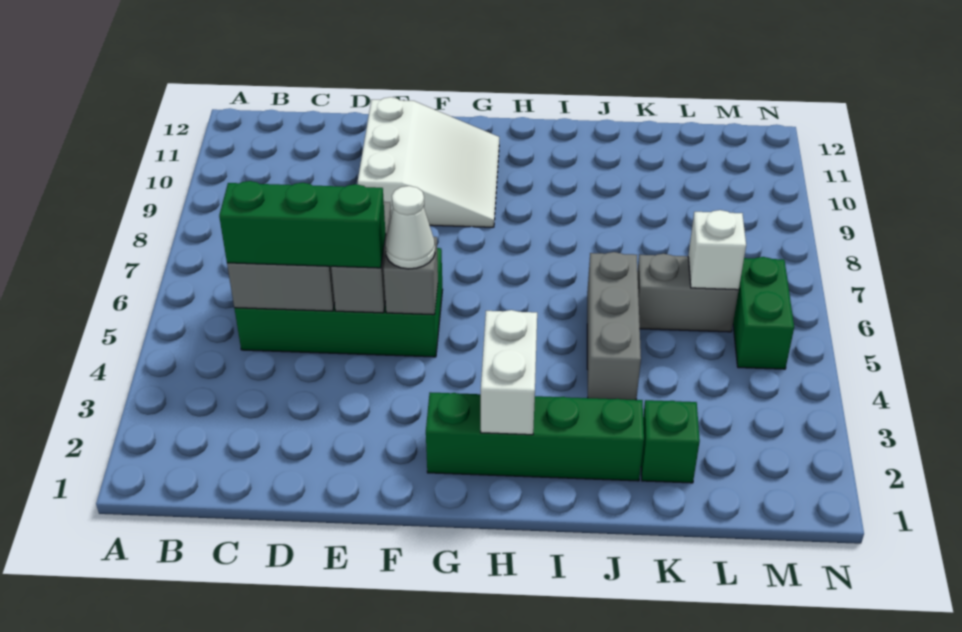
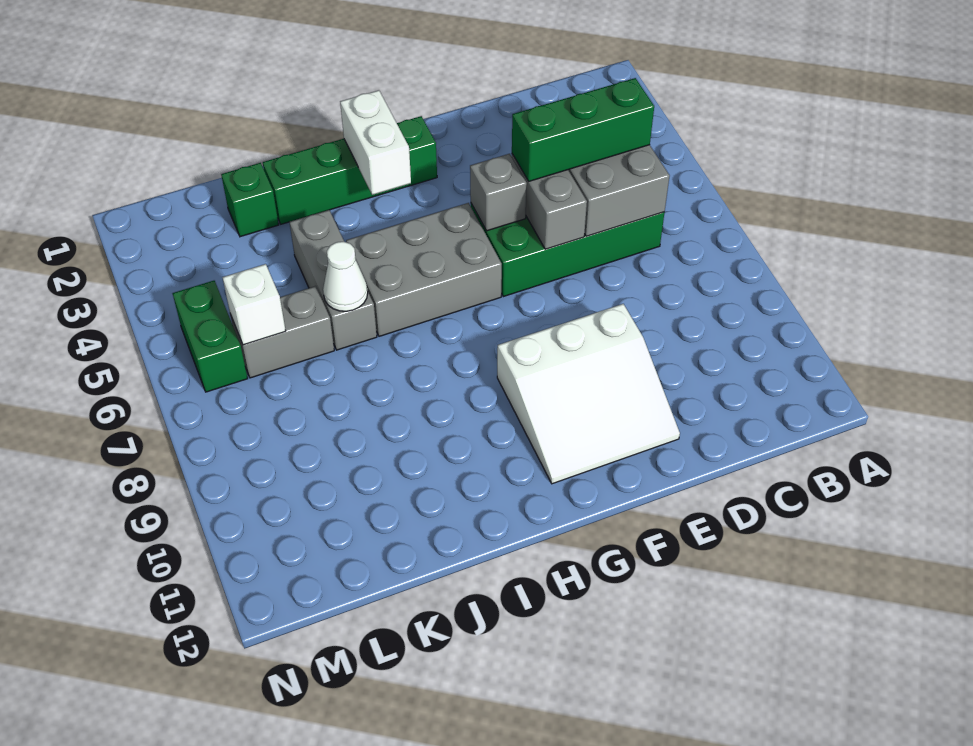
white 3x3 slope [358,97,499,227] -> white 3x3 slope turned to [497,304,680,484]
white 1x1 cone [385,186,435,269] -> white 1x1 cone moved to [323,242,368,311]
none -> grey 2x3 brick [346,203,502,336]

